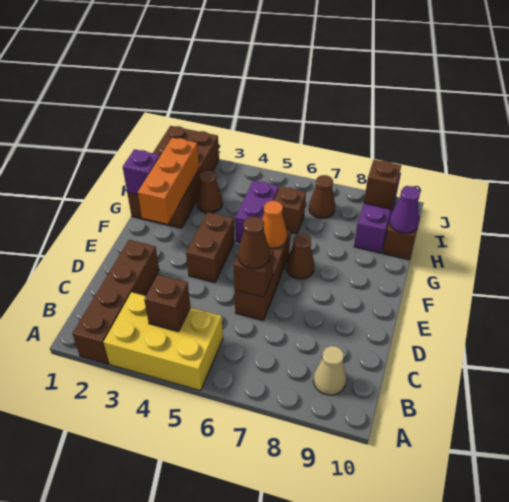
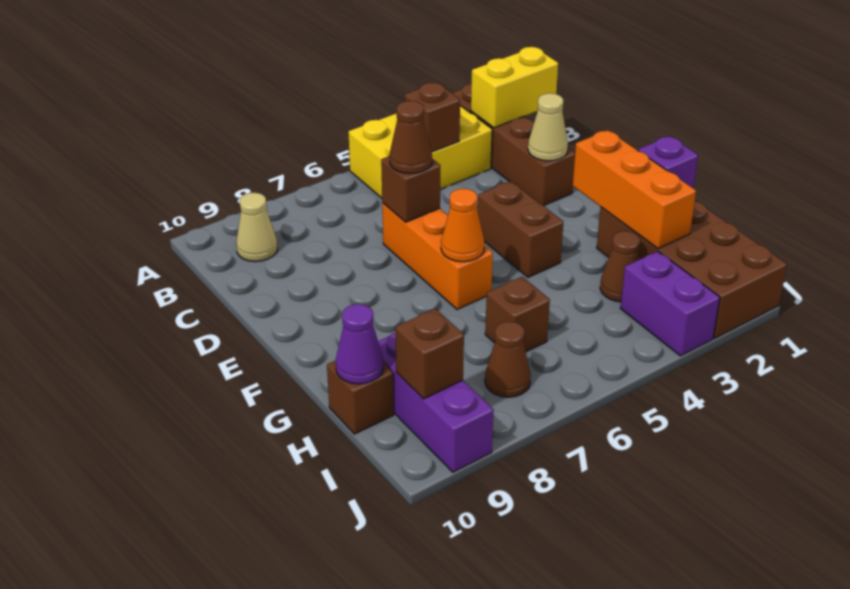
none -> yellow 1x2 brick [471,47,558,128]
none -> tan 1x1 cone [528,93,568,161]
brown 1x3 brick [235,230,290,321] -> orange 1x3 brick [382,203,493,310]
brown 1x1 cone [286,234,314,279] -> none
purple 1x2 brick [235,180,279,242] -> purple 1x2 brick moved to [620,251,720,356]

